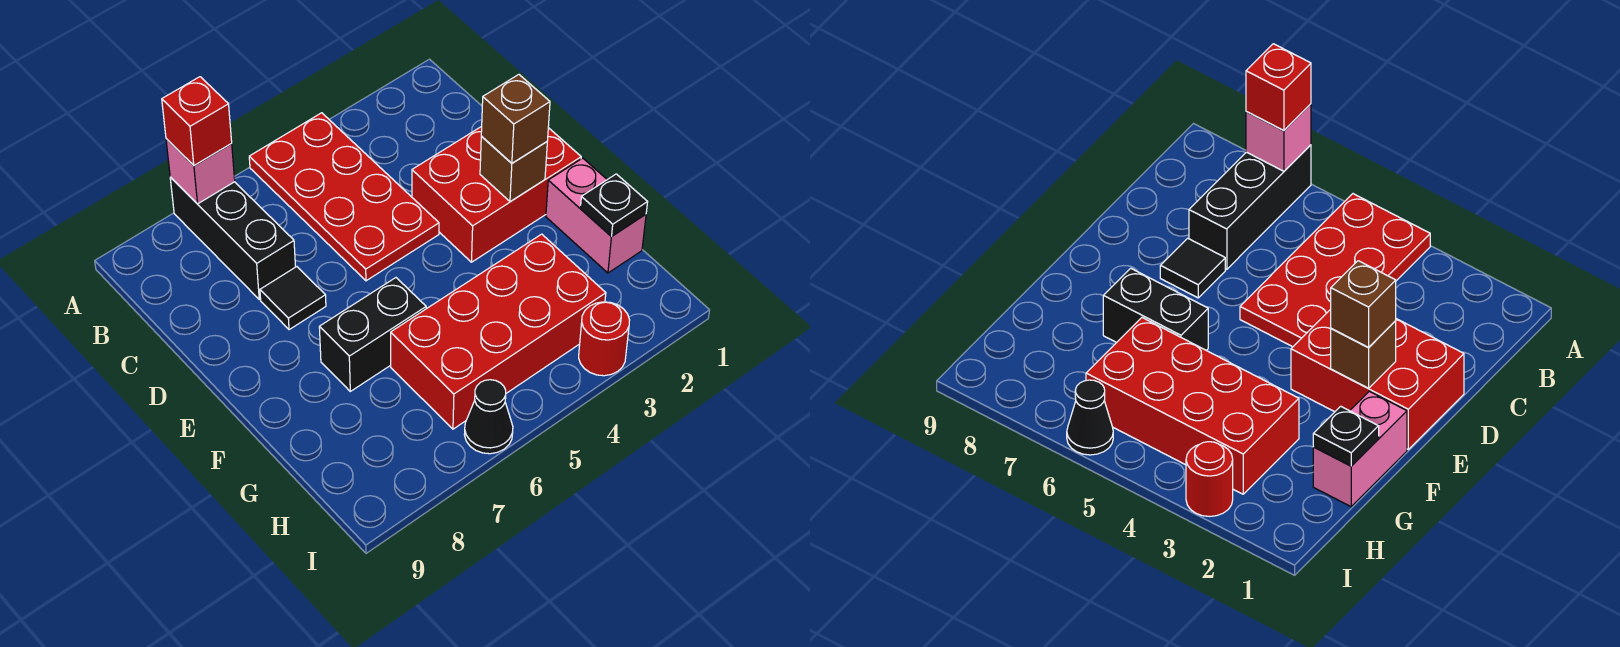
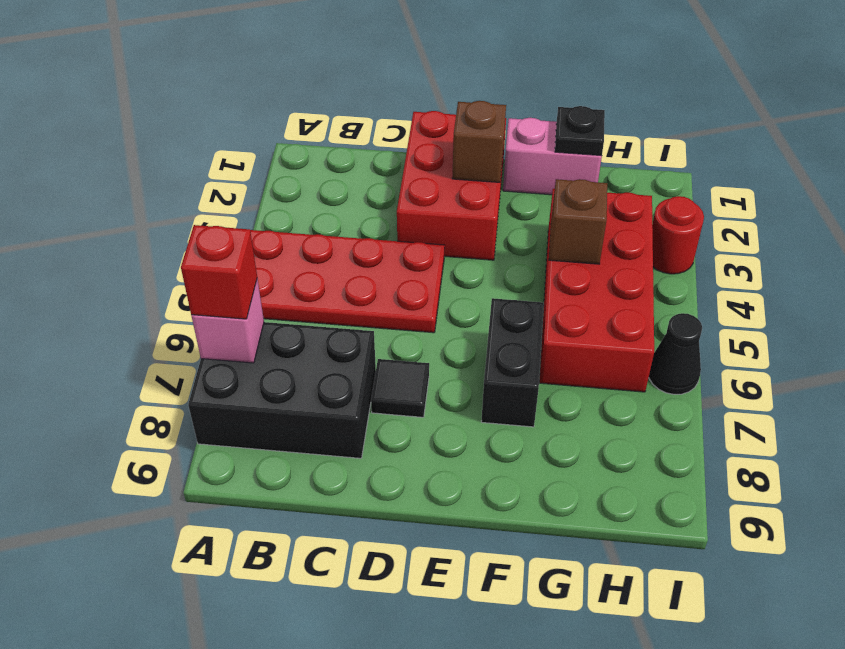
black 1x3 brick [170,177,295,299] -> black 2x3 brick [188,322,376,458]
brown 1x1 brick [481,75,550,163] -> brown 1x1 brick moved to [549,179,607,264]

